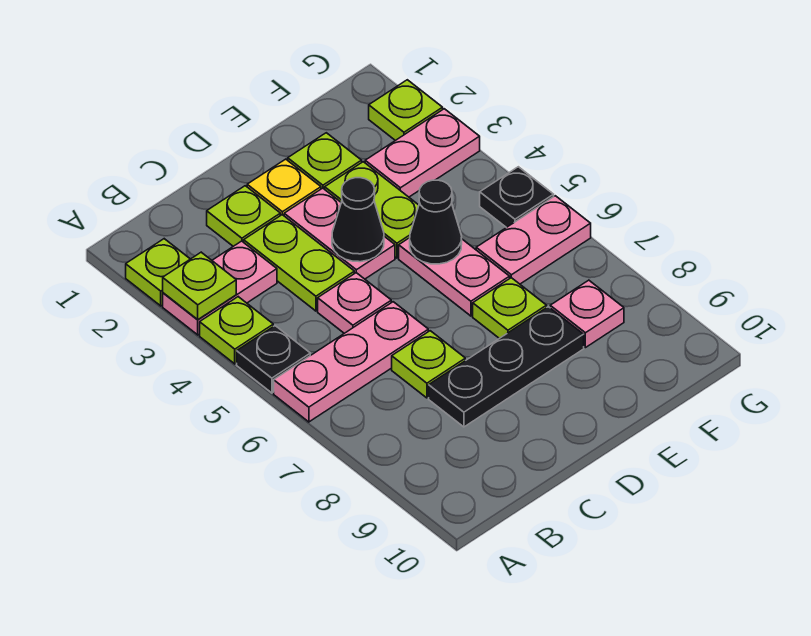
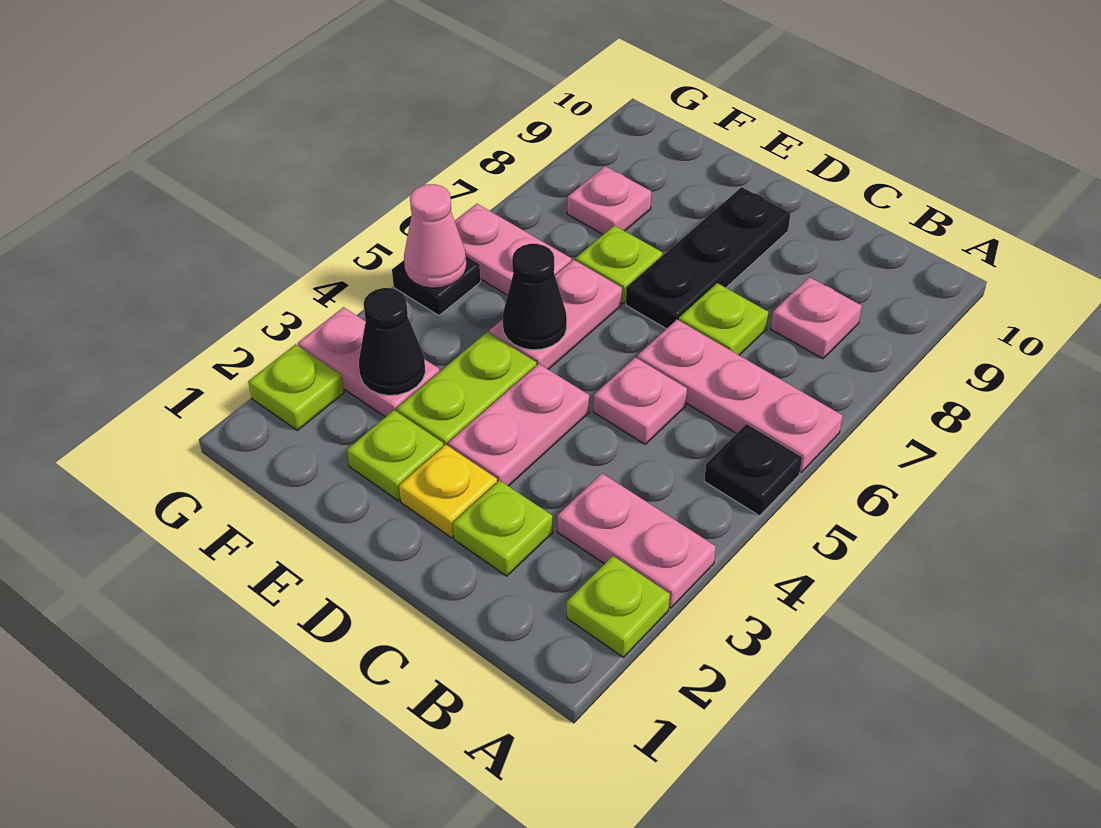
lime 1x1 plate [163,252,236,320] -> none
lime 1x1 plate [200,297,273,364] -> none
none -> pink 1x1 plate [771,277,862,359]
lime 1x2 plate [244,215,354,311] -> none
black 1x3 plate [429,307,584,427] -> black 1x3 plate turned to [626,187,790,329]
black 1x1 cone [332,178,384,262] -> black 1x1 cone moved to [359,288,425,395]
none -> pink 1x1 cone [404,184,467,288]

